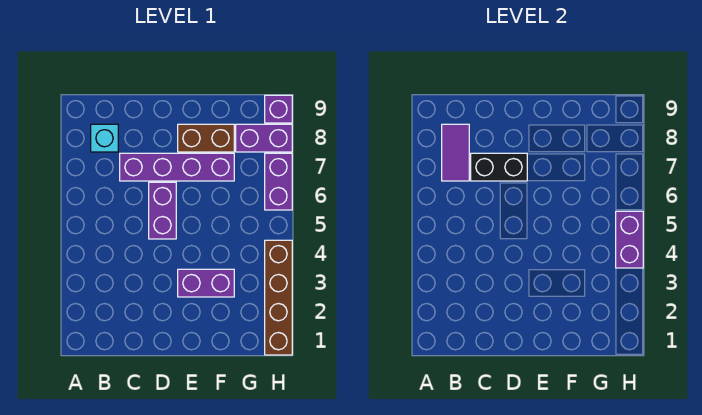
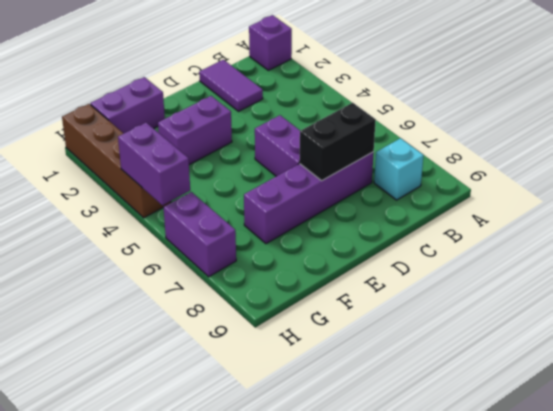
purple 1x2 tile [442,124,469,181] -> purple 1x2 tile moved to [199,60,263,111]
brown 1x2 brick [178,124,234,152] -> none
purple 1x2 brick [236,124,292,152] -> purple 1x2 brick moved to [90,77,165,133]
purple 1x1 brick [265,95,292,123] -> purple 1x1 brick moved to [249,15,292,70]

